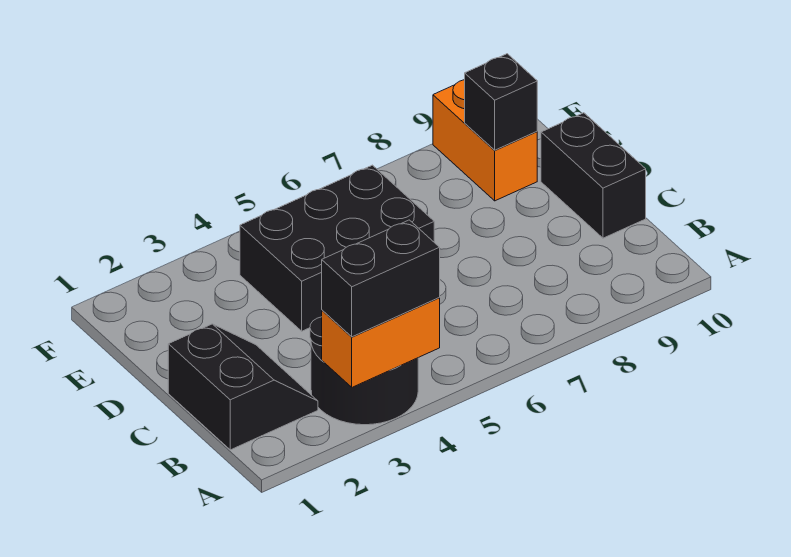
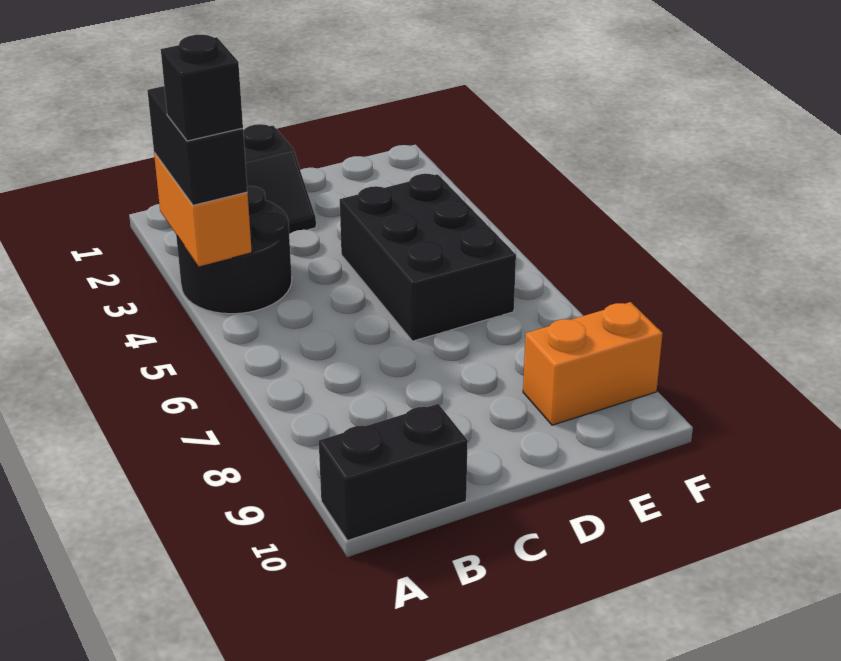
black 1x2 brick [541,113,646,238] -> black 1x2 brick moved to [319,404,468,541]
black 1x1 brick [465,54,537,150] -> black 1x1 brick moved to [161,35,243,141]

